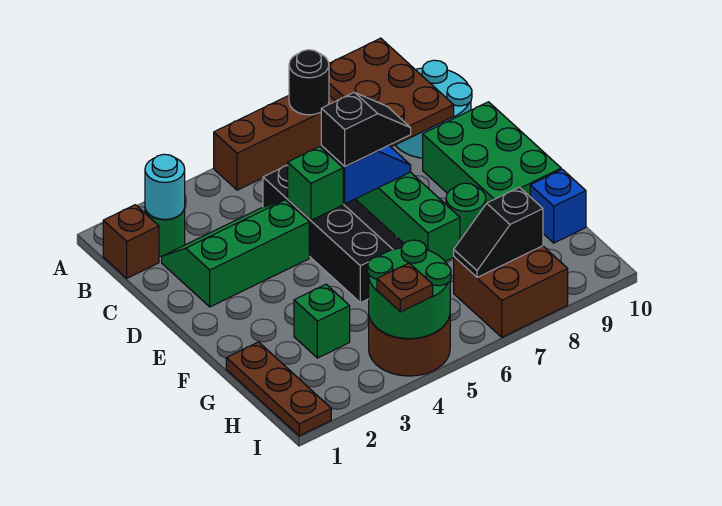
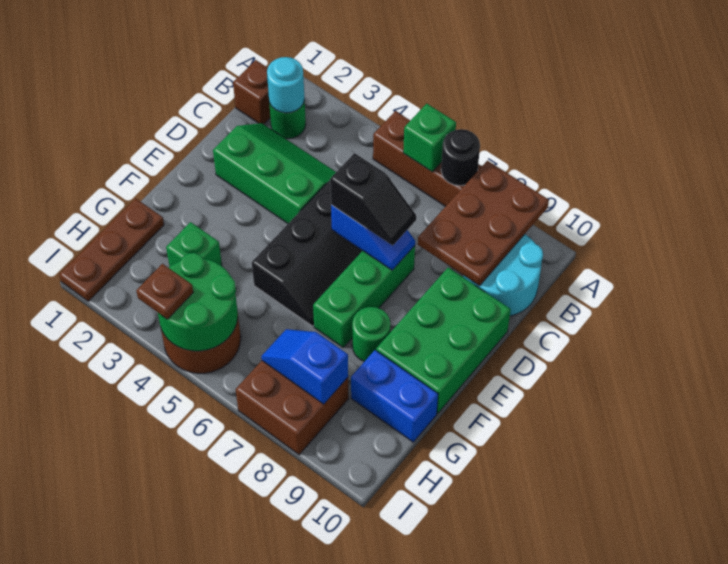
green 1x1 brick [288,147,343,220] -> green 1x1 brick moved to [403,104,456,172]
blue 1x1 brick [530,169,586,243] -> blue 1x2 brick [351,350,438,442]
black 1x2 slope [454,187,543,277] -> blue 1x2 slope [261,329,348,404]

